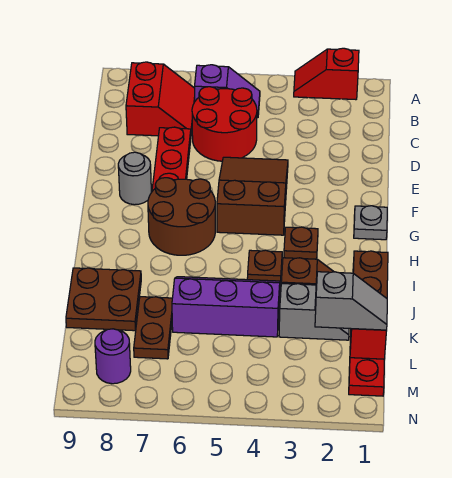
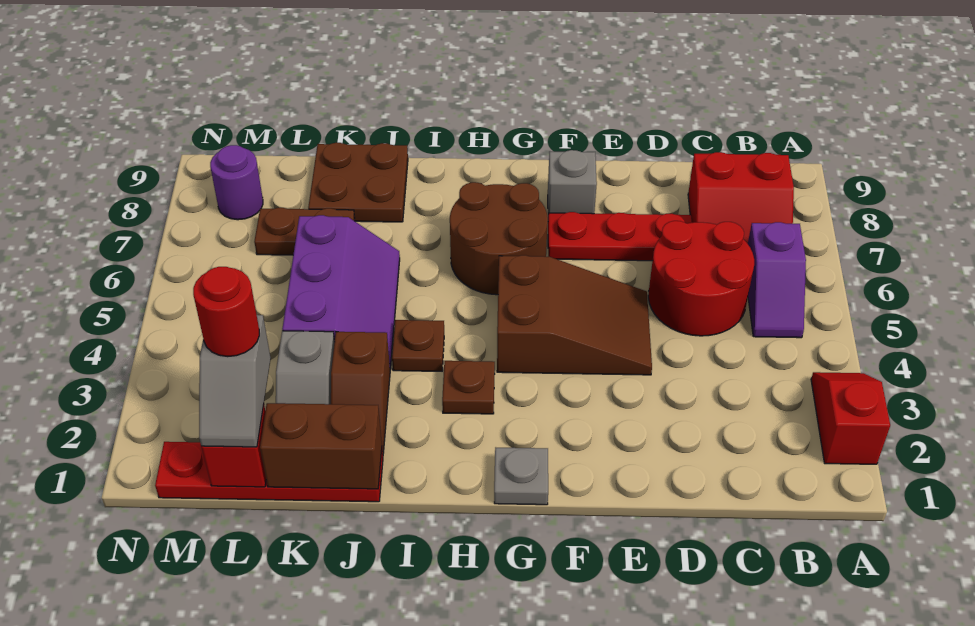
grey 1x1 round brick [118,152,151,205] -> grey 1x1 brick [548,150,597,214]
none -> red 1x1 round brick [193,267,259,357]

